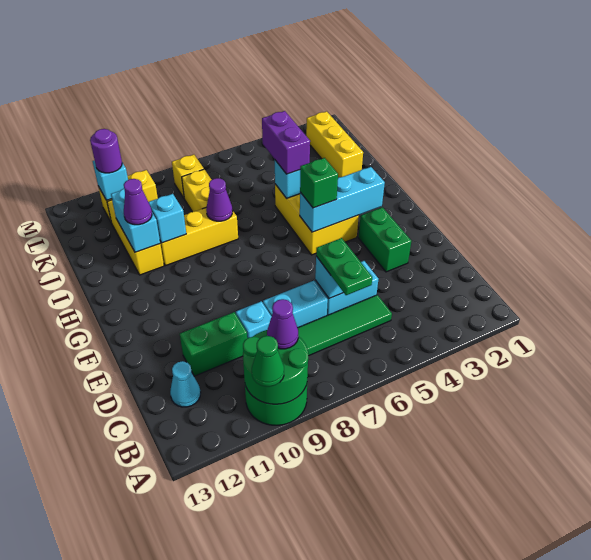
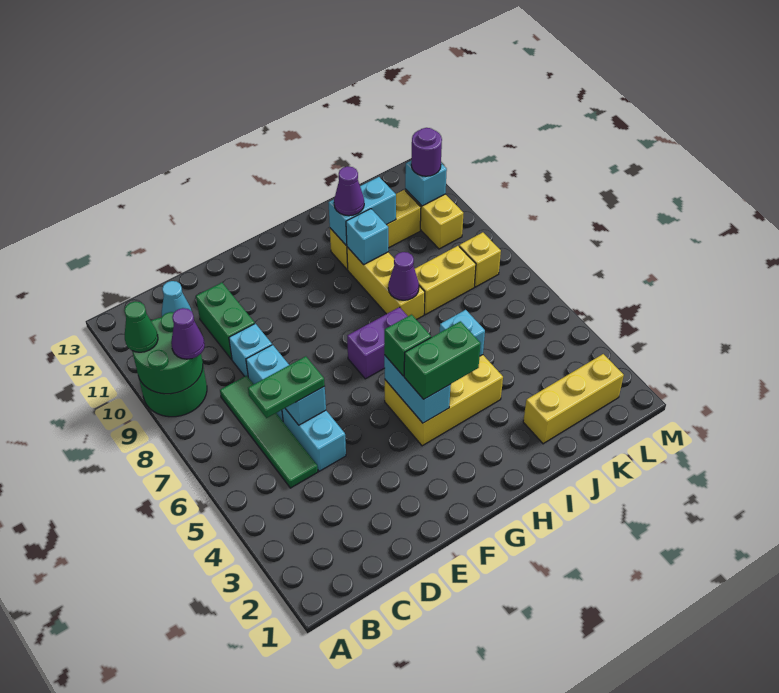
green 1x2 brick [359,207,411,272] -> green 1x2 brick moved to [404,321,481,399]
cyan 1x3 brick [300,167,385,232] -> cyan 1x2 brick [384,355,451,423]
purple 1x2 brick [262,111,310,174] -> purple 1x2 brick moved to [347,307,408,379]

